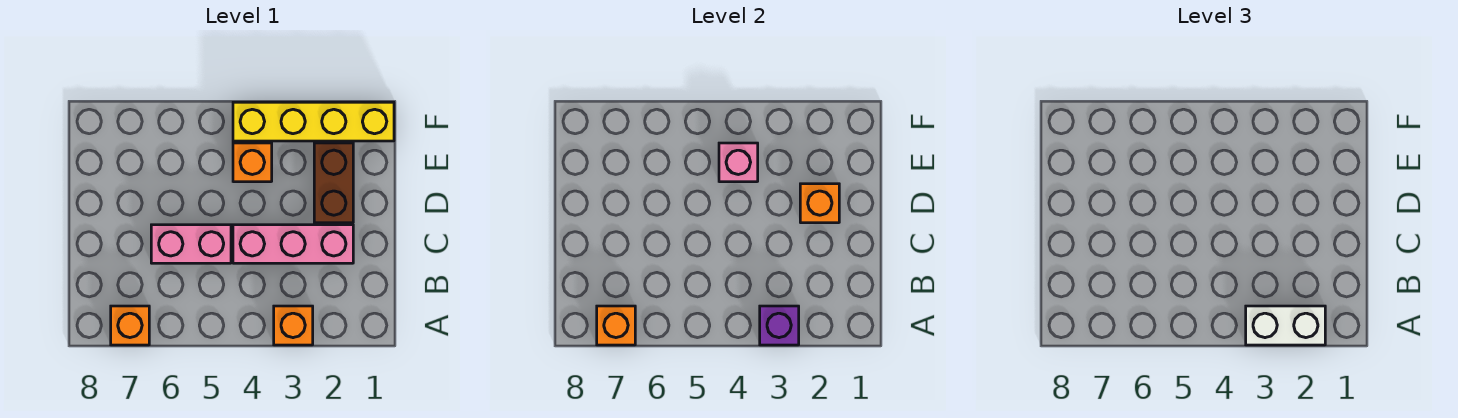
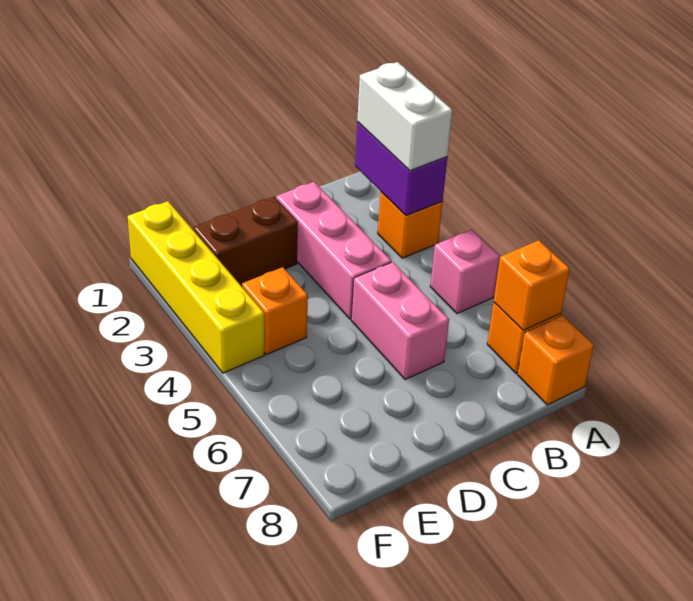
purple 1x1 brick [760,306,799,345] -> purple 1x2 brick [355,122,447,216]
orange 1x1 brick [800,184,839,223] -> orange 1x1 brick moved to [518,315,594,405]
pink 1x1 brick [719,143,758,182] -> pink 1x1 brick moved to [430,230,499,314]

